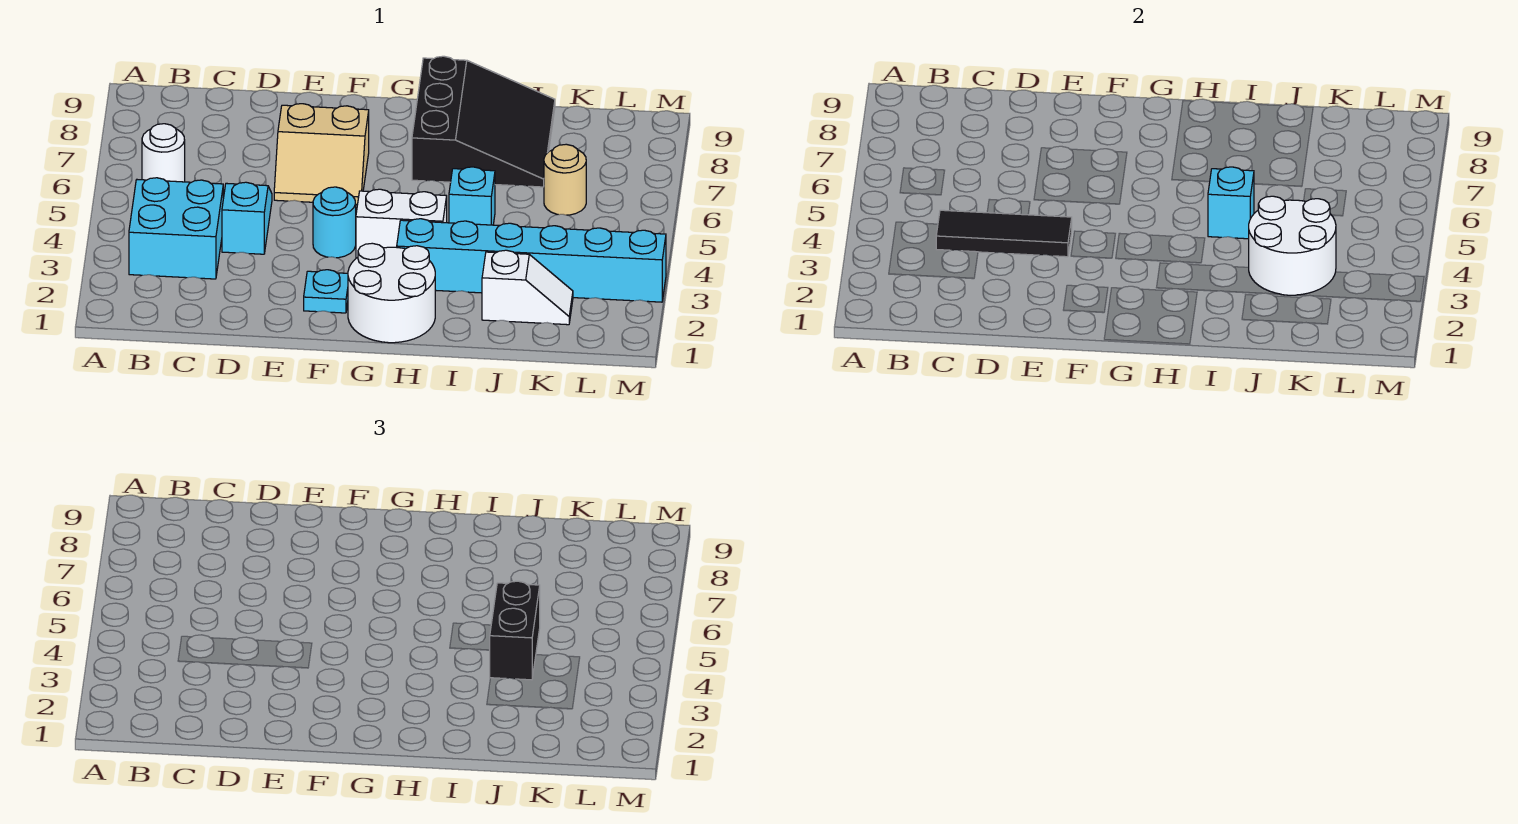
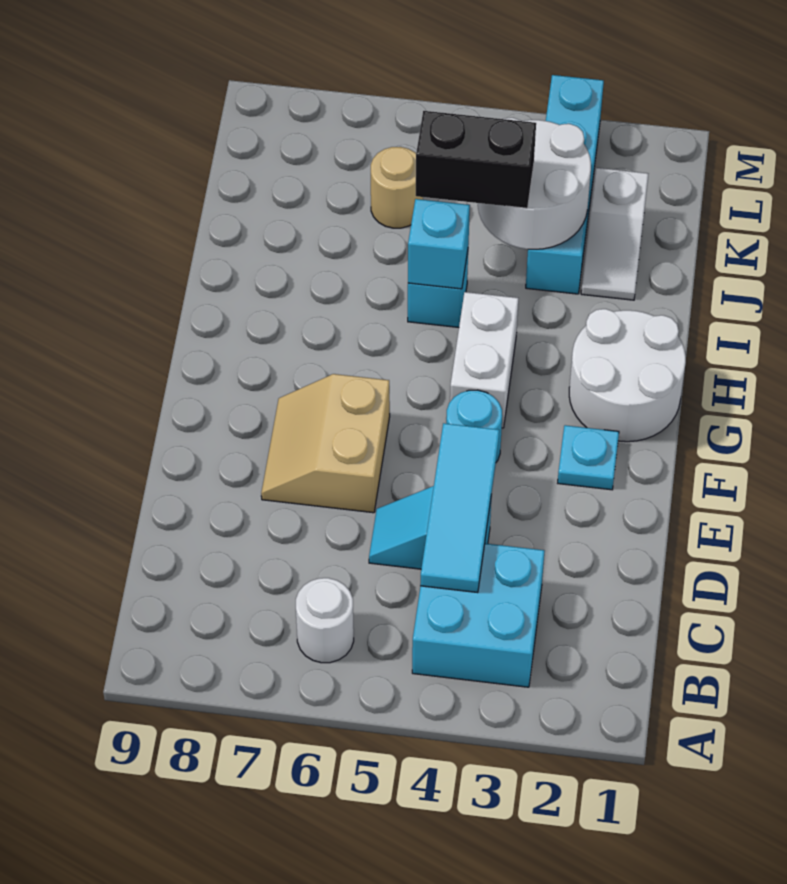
black 1x3 tile [936,210,1072,257] -> cyan 1x3 tile [420,423,499,593]
tan 2x2 slope [274,104,369,205] -> tan 2x2 slope turned to [261,374,390,513]
cyan 1x6 brick [397,219,666,302] -> cyan 1x4 brick [526,75,604,294]
black 3x3 slope [412,56,555,187] -> none
white 1x2 slope [482,250,573,325] -> white 1x2 slope turned to [581,168,648,300]

